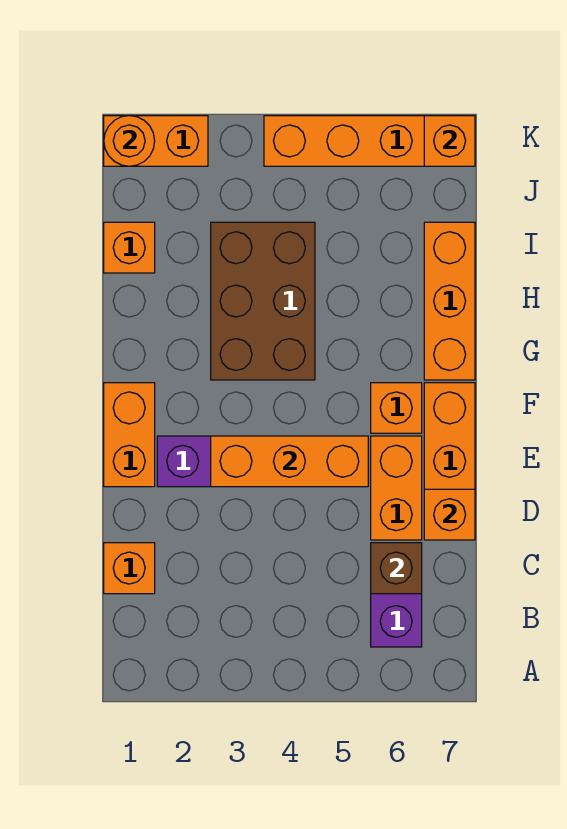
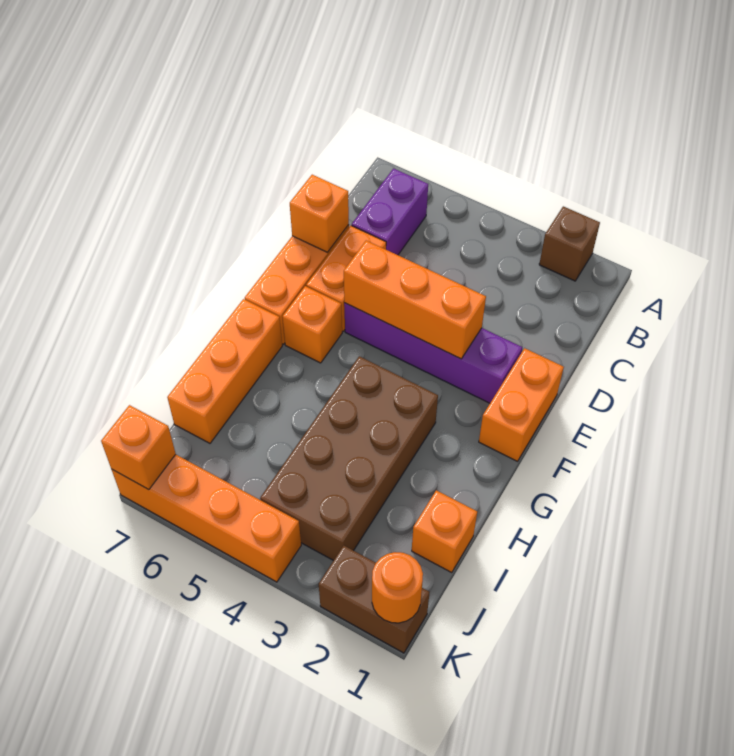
orange 1x1 brick [104,543,155,594] -> none
brown 1x1 brick [371,543,422,594] -> brown 1x1 brick moved to [539,206,600,281]
brown 2x3 brick [211,222,315,380] -> brown 2x4 brick [260,356,438,561]
orange 1x2 brick [104,116,208,166] -> brown 1x2 brick [319,546,429,653]

